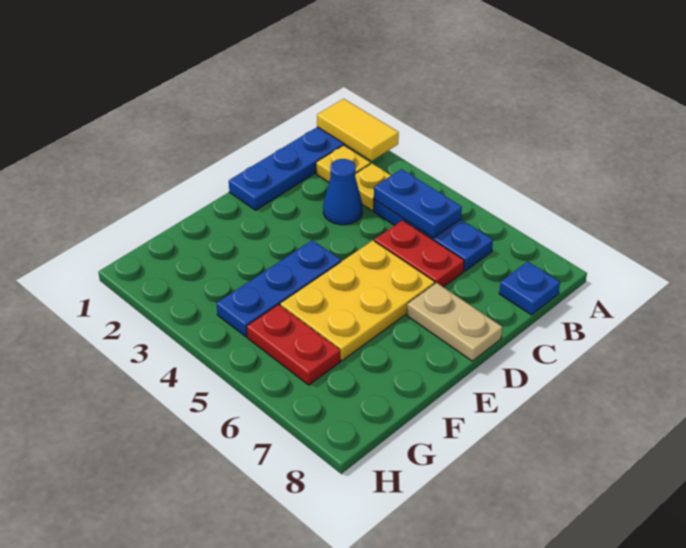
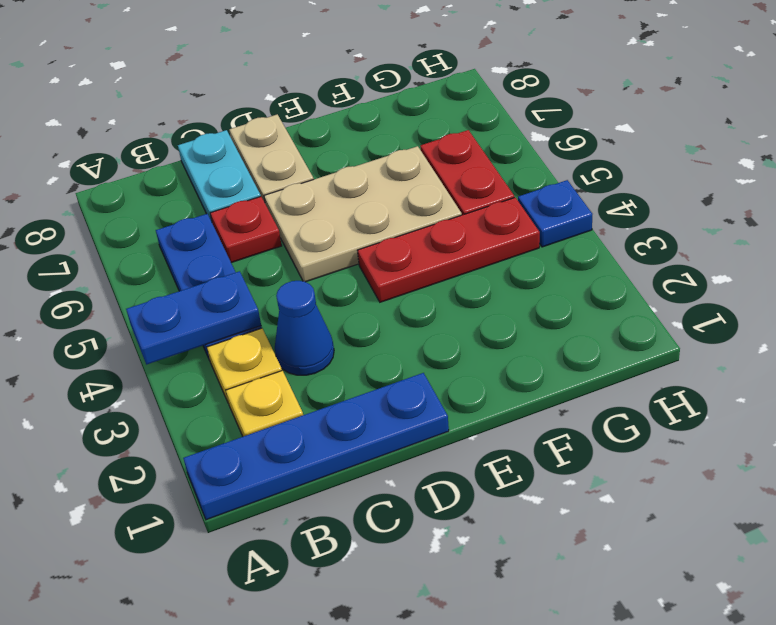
yellow 1x2 tile [317,99,399,161] -> none
blue 1x2 plate [374,169,462,238] -> blue 1x2 plate turned to [126,271,261,365]
blue 1x1 plate [499,262,560,315] -> blue 1x1 plate moved to [518,180,592,247]
red 1x2 plate [374,220,464,287] -> red 1x1 plate [210,197,282,263]
none -> cyan 1x2 plate [178,130,261,222]
yellow 2x3 plate [280,240,435,361] -> tan 2x3 plate [264,146,462,282]
blue 1x3 plate [217,240,341,337] -> red 1x3 plate [357,197,540,302]

